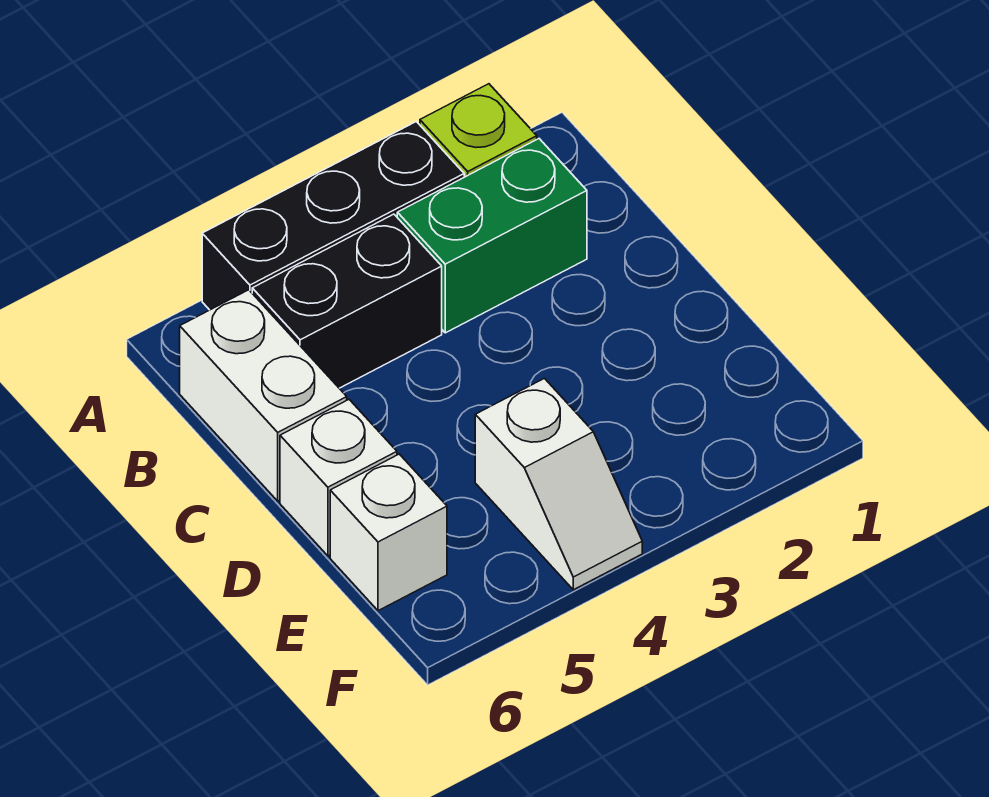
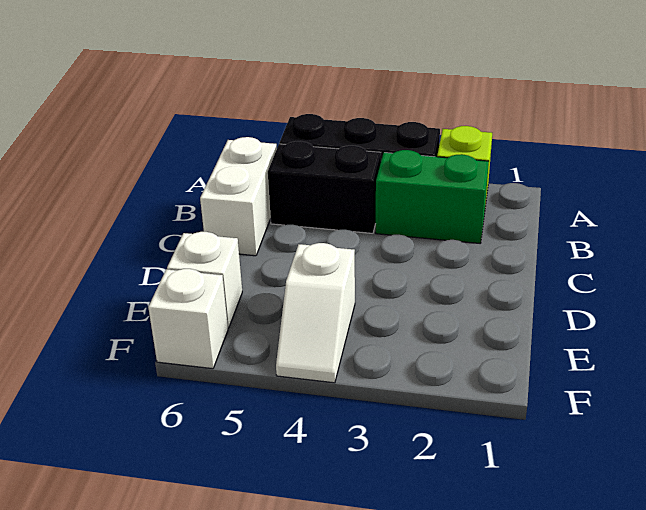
white 1x1 brick [280,400,397,556] -> white 1x1 brick moved to [148,269,228,369]

